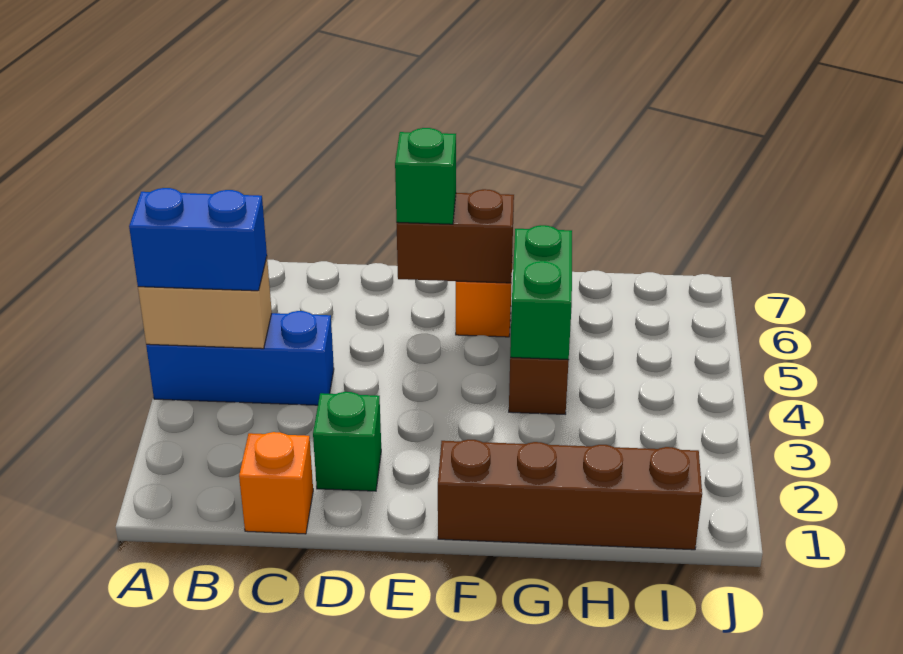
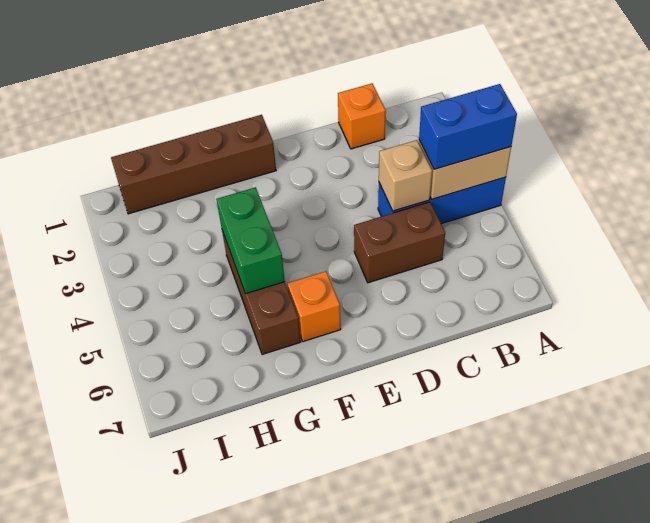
none -> tan 1x1 brick [379,140,432,211]
green 1x1 brick [313,392,381,491] -> none
brown 1x2 brick [397,189,514,283] -> brown 1x2 brick moved to [354,202,445,283]
green 1x1 brick [395,128,456,224] -> none

